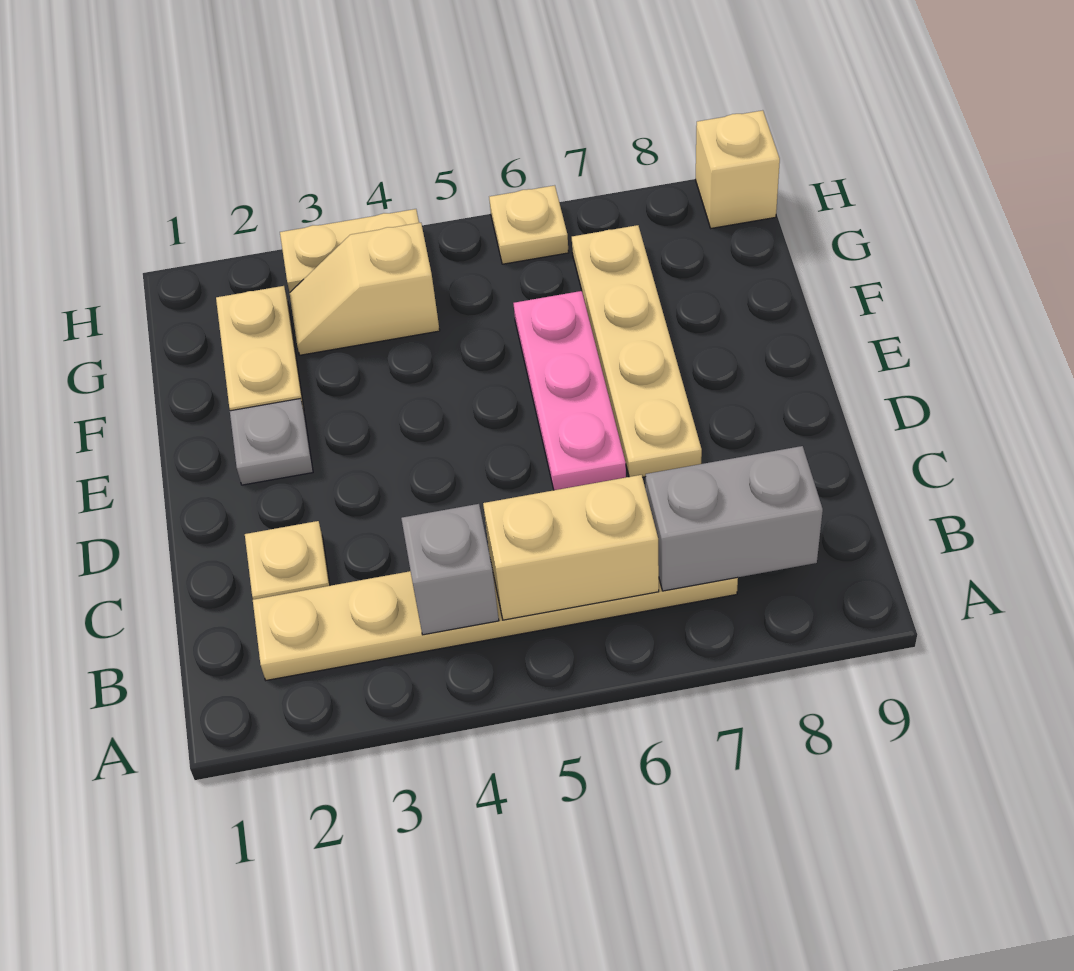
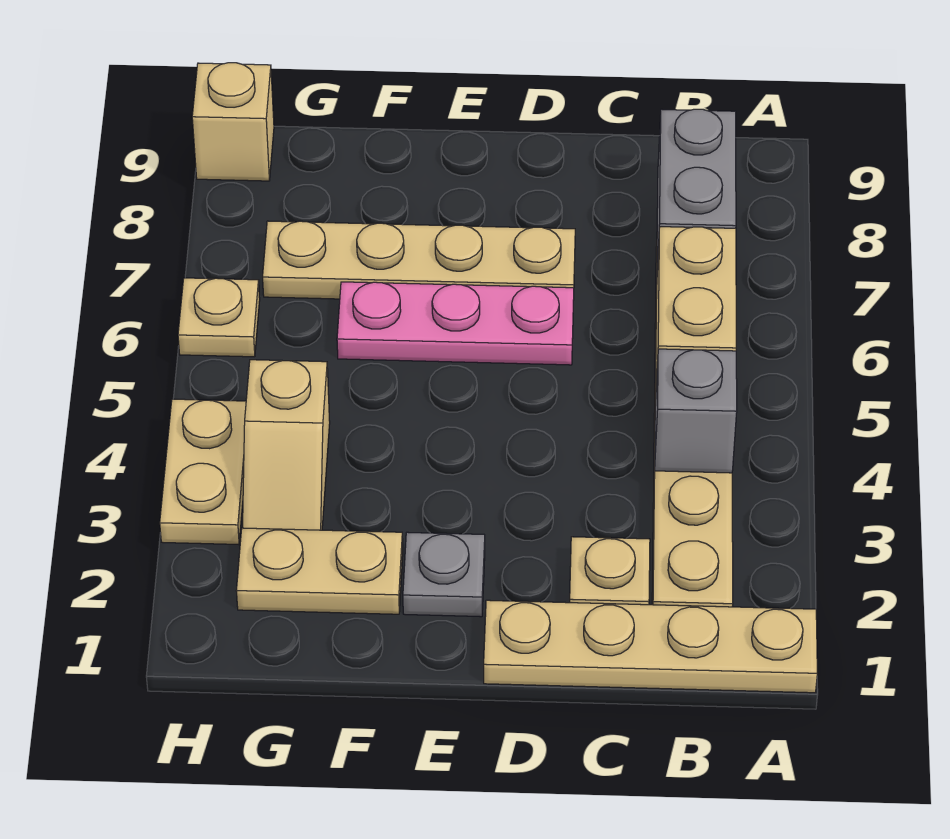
none -> tan 1x4 plate [484,600,817,693]

